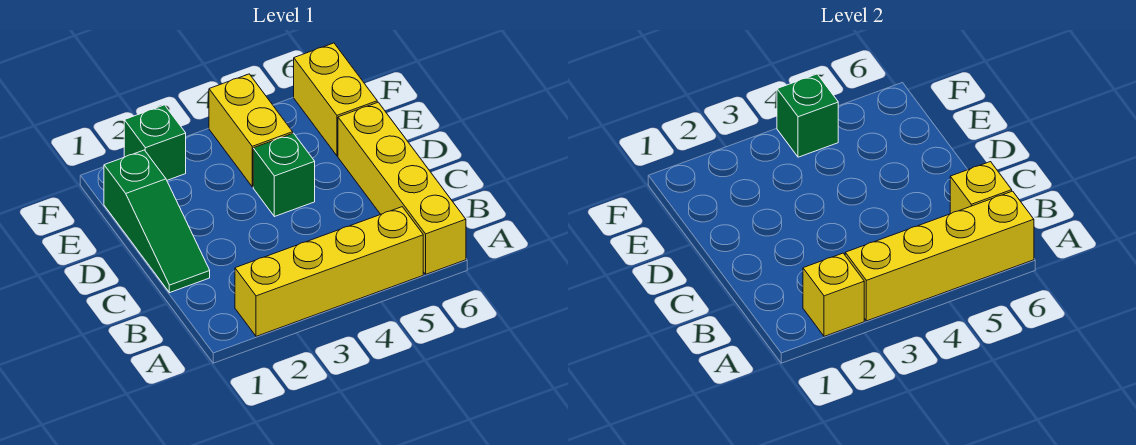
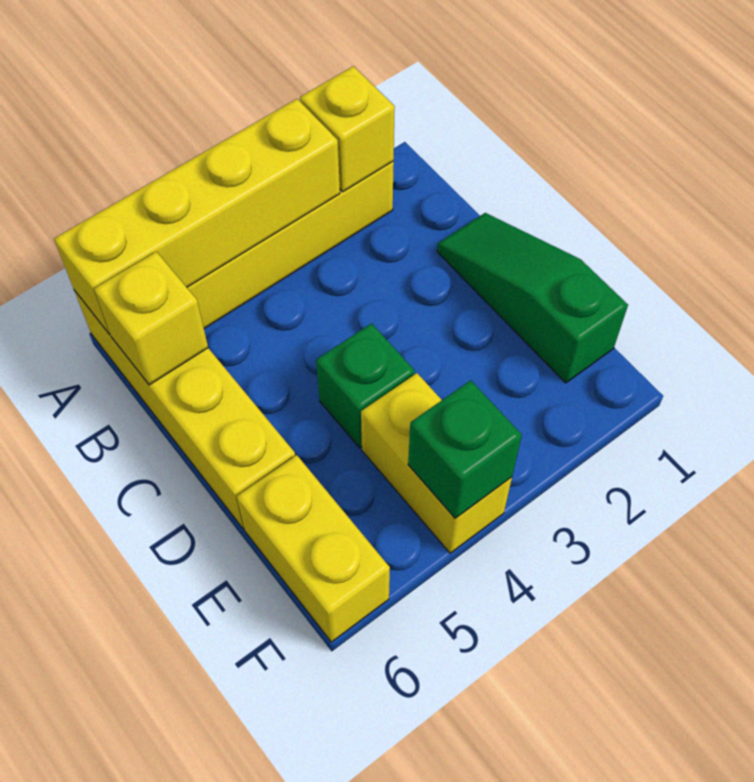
green 1x1 brick [124,105,186,180] -> none

